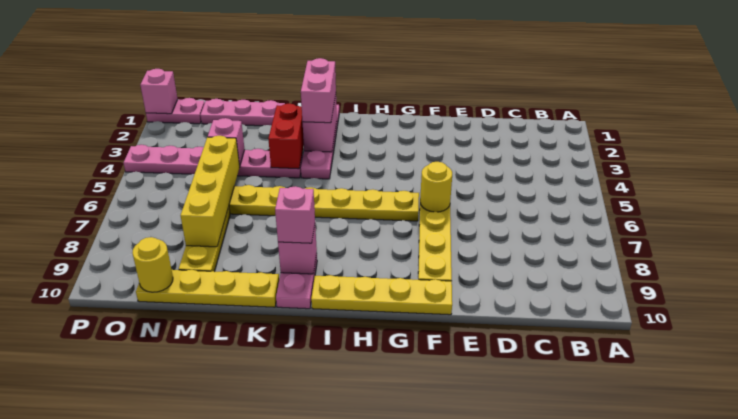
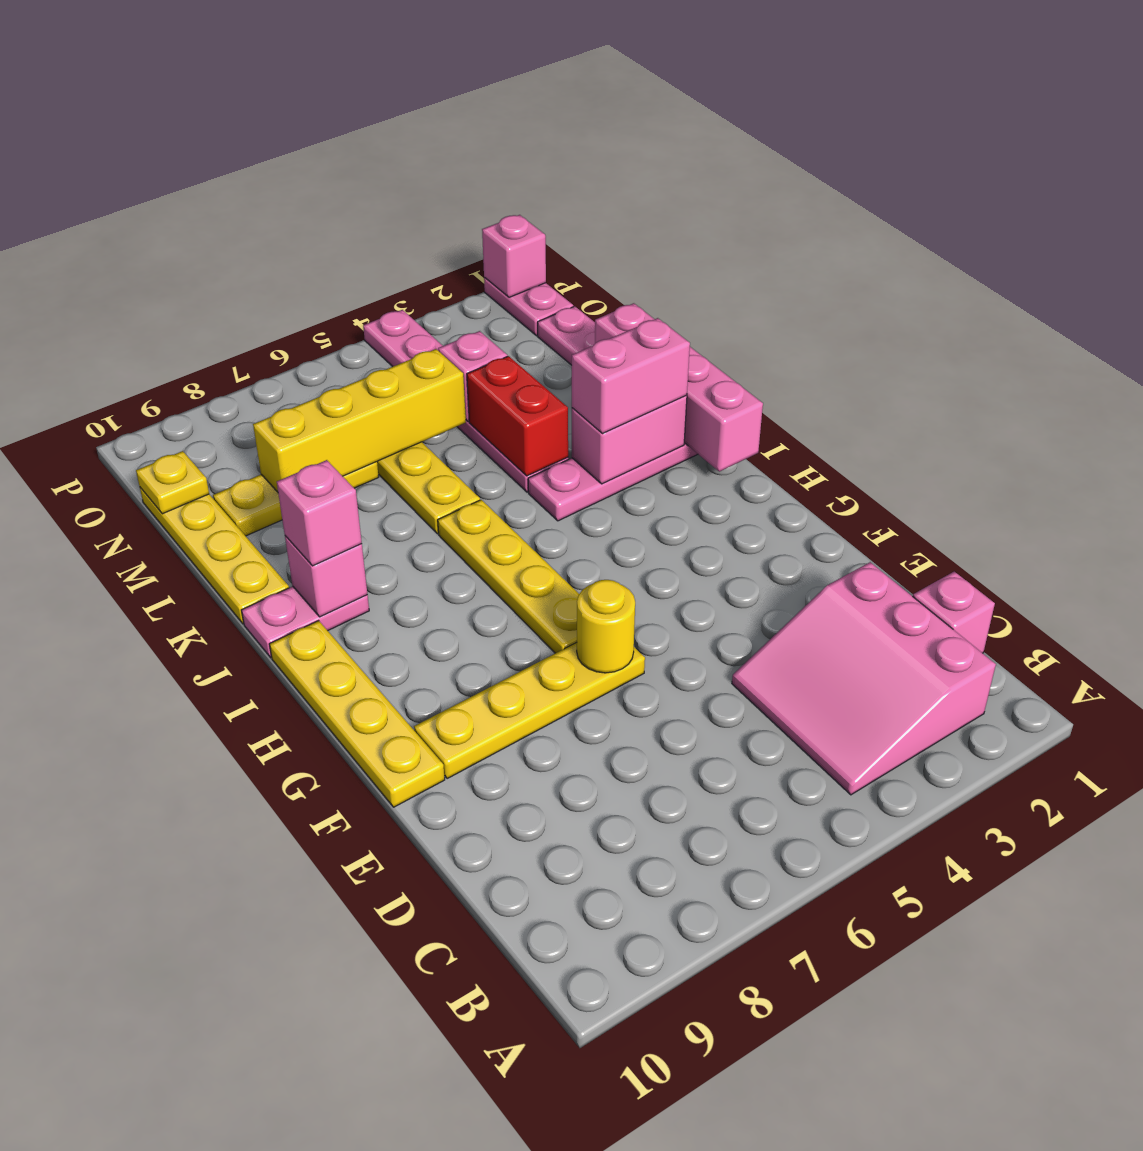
none -> pink 3x3 slope [732,562,996,795]
none -> pink 1x1 brick [913,572,995,653]
none -> pink 1x4 brick [595,303,763,472]
red 1x2 brick [268,104,304,169] -> red 1x2 brick turned to [467,356,568,476]
yellow 1x1 round brick [132,237,173,292] -> yellow 1x1 plate [136,451,209,514]

